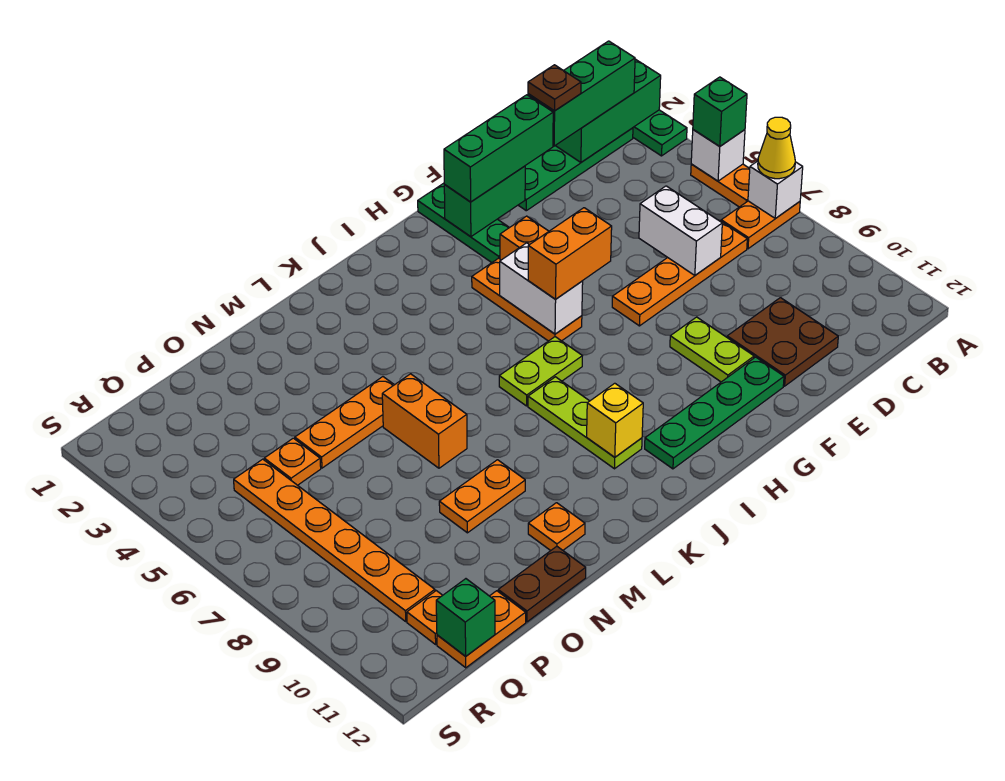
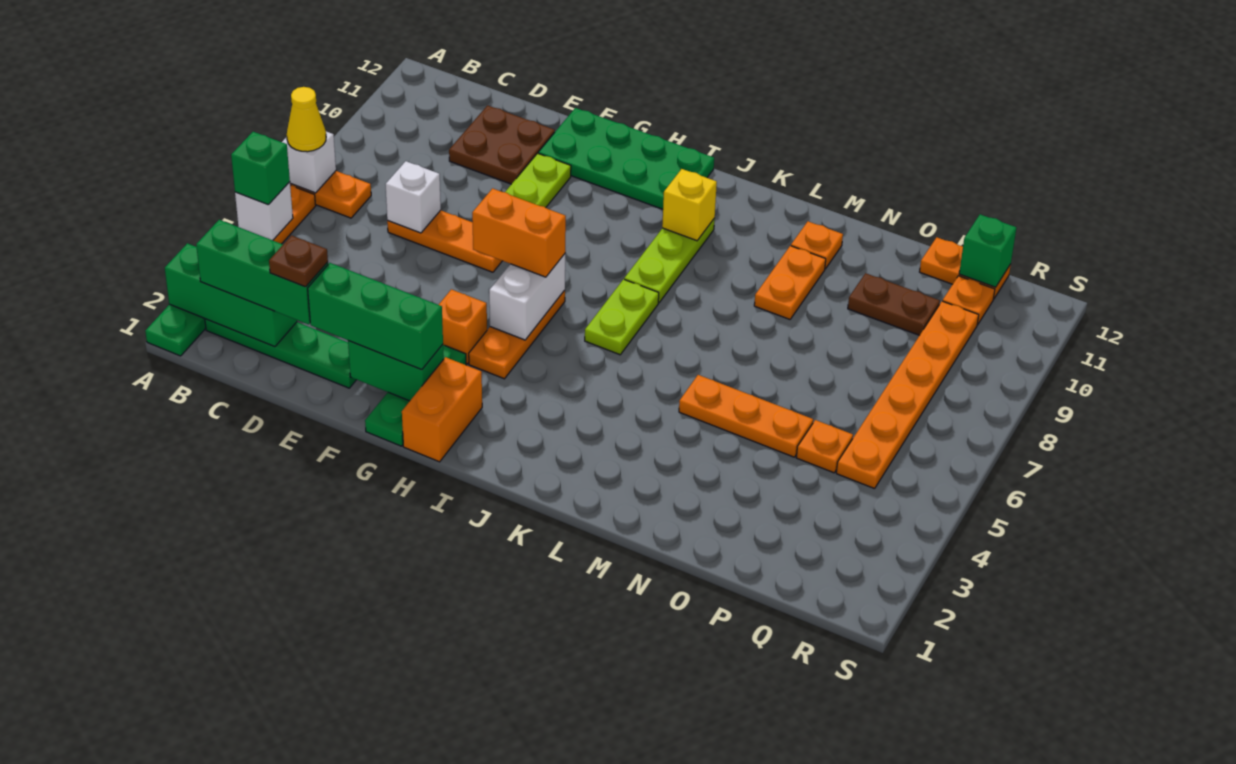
orange 1x4 plate [612,221,747,326] -> orange 1x3 plate [387,210,502,272]
white 1x2 brick [639,186,722,275] -> white 1x1 brick [386,161,441,233]
green 1x4 plate [645,357,784,469] -> green 2x4 plate [538,108,714,209]
lime 1x2 plate [499,337,582,406] -> lime 1x2 plate turned to [585,279,659,355]
orange 1x2 brick [382,374,467,468] -> orange 1x2 brick moved to [402,357,482,462]
orange 1x2 plate [439,460,525,533] -> orange 1x2 plate turned to [754,246,826,319]
brown 1x2 plate [498,546,586,622] -> brown 1x2 plate moved to [848,273,940,335]

